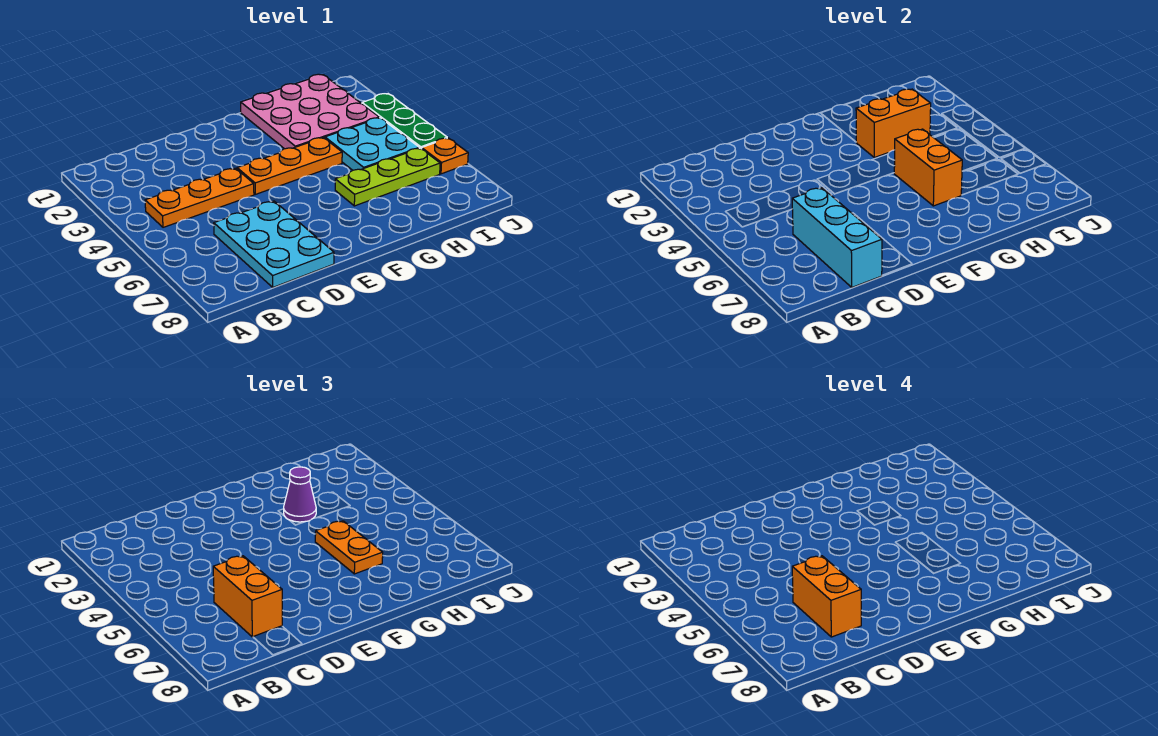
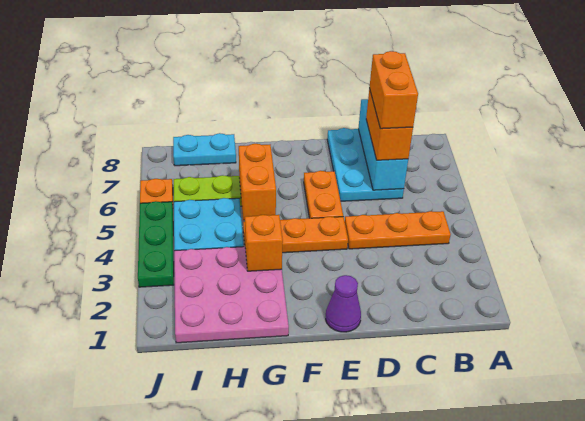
orange 1x2 brick [856,89,931,157] -> orange 1x1 brick [245,215,283,271]
purple 1x1 cone [284,467,316,522] -> purple 1x1 cone moved to [326,275,361,332]
orange 1x2 plate [315,521,383,574] -> orange 1x2 plate moved to [304,171,343,218]
none -> cyan 1x2 plate [173,133,236,166]

